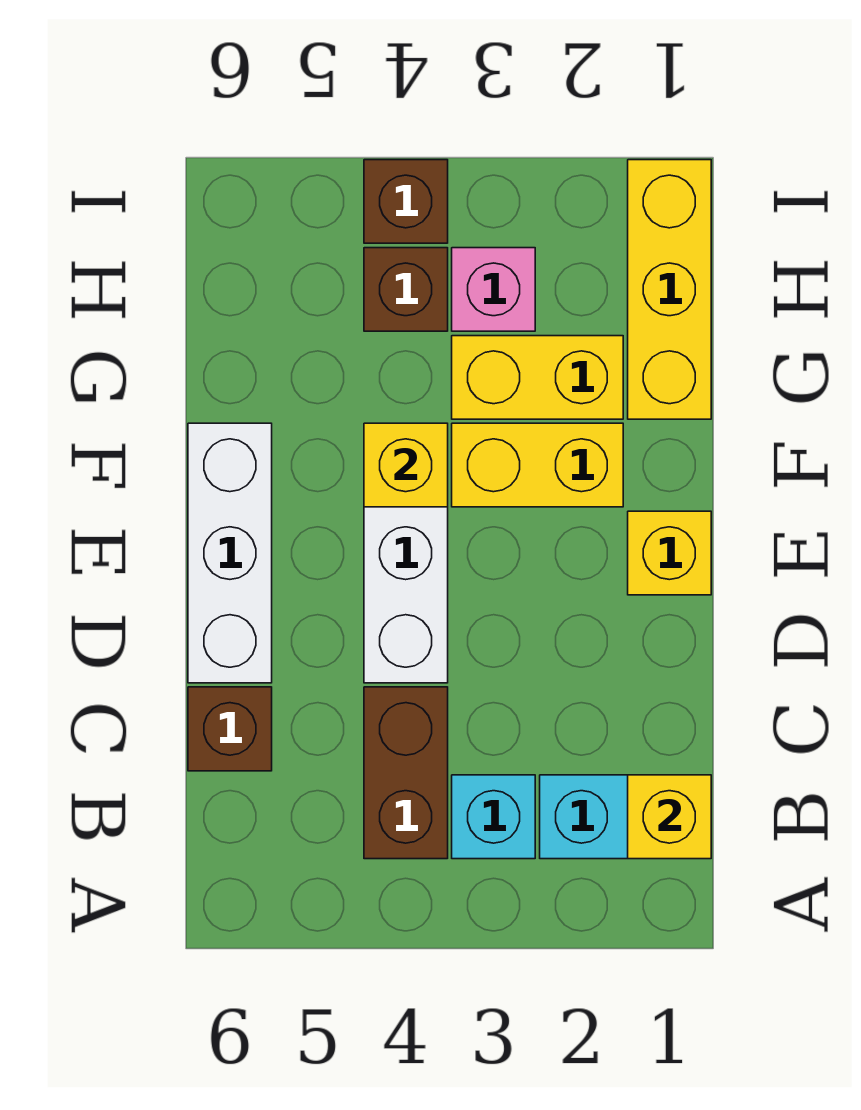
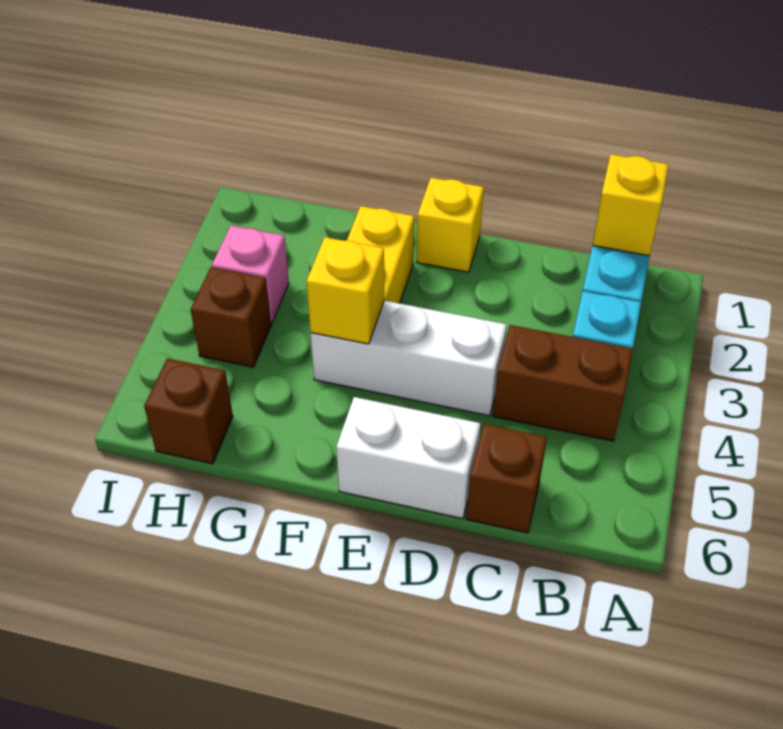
white 1x3 brick [188,423,272,683] -> white 1x2 brick [336,397,480,519]
yellow 1x3 brick [628,160,711,419] -> none
yellow 1x2 brick [452,336,623,419] -> none
brown 1x1 brick [364,160,448,243] -> brown 1x1 brick moved to [144,358,233,464]

